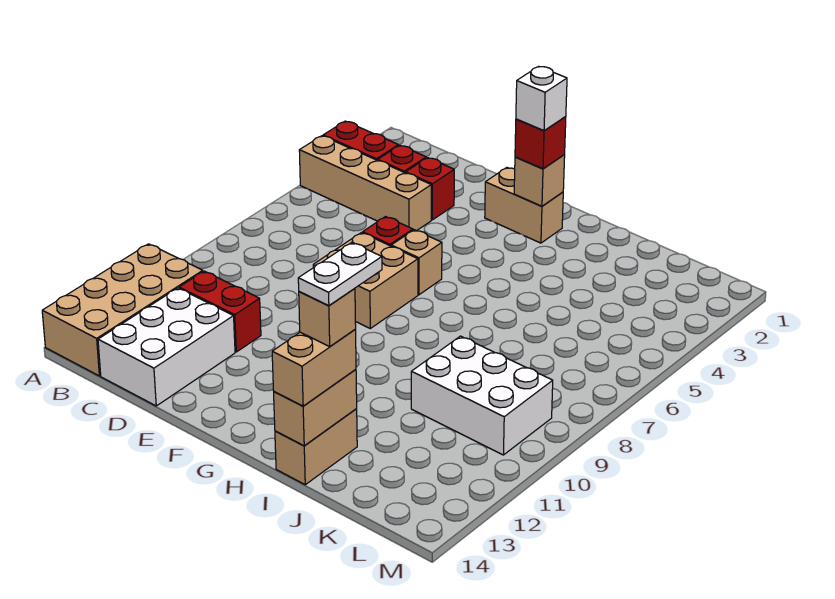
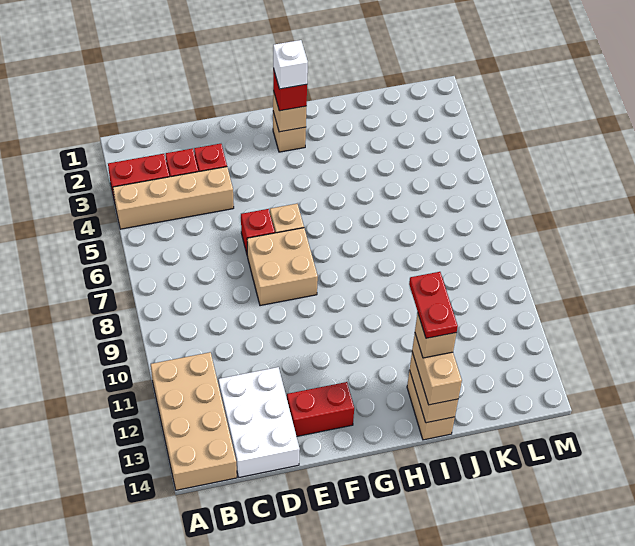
red 1x2 brick [179,271,261,352] -> red 1x2 brick moved to [287,382,354,437]
tan 1x2 brick [485,168,563,243] -> tan 1x1 brick [273,112,306,152]
white 1x2 plate [298,243,382,306] -> red 1x2 plate [409,272,458,338]
white 2x3 brick [411,336,553,455] -> none

